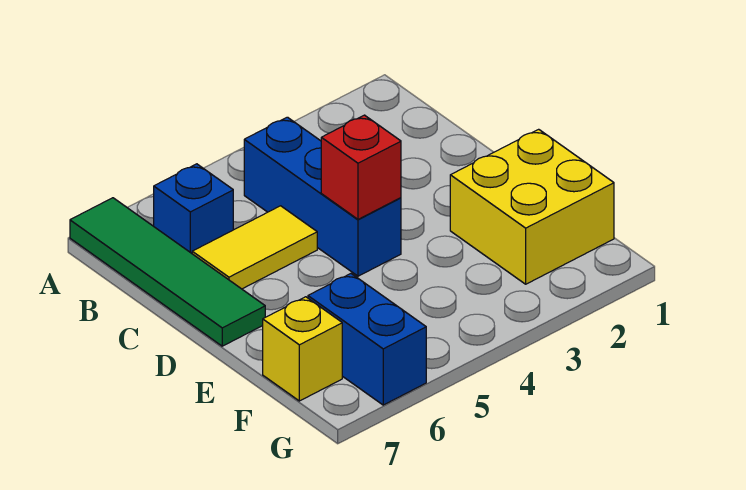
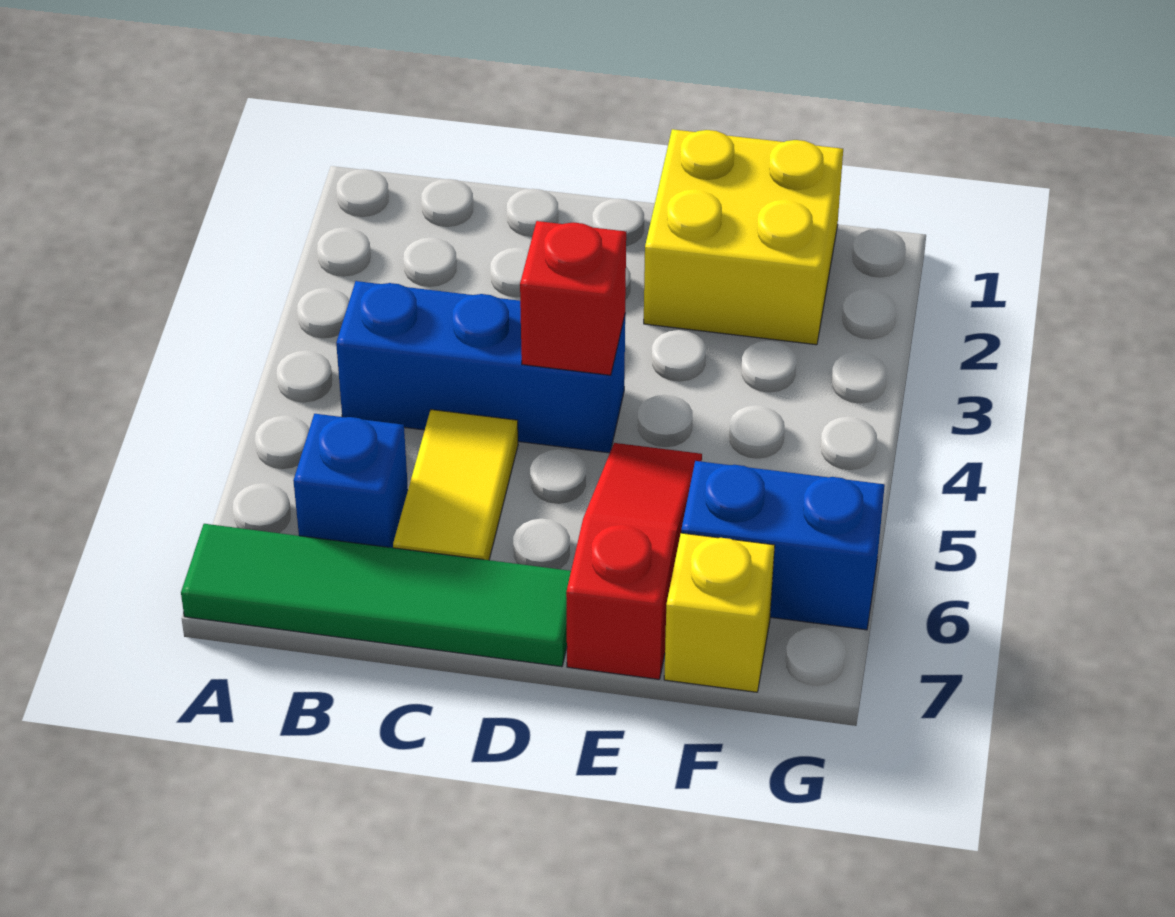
none -> red 1x3 slope [566,443,702,679]

